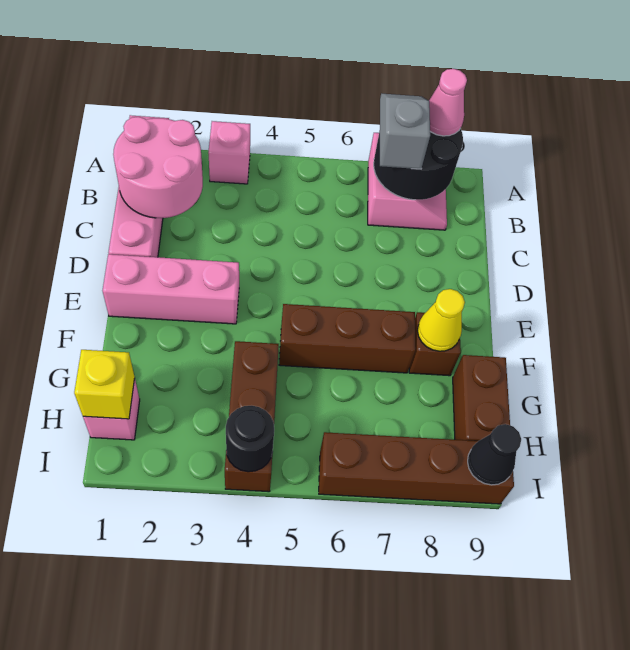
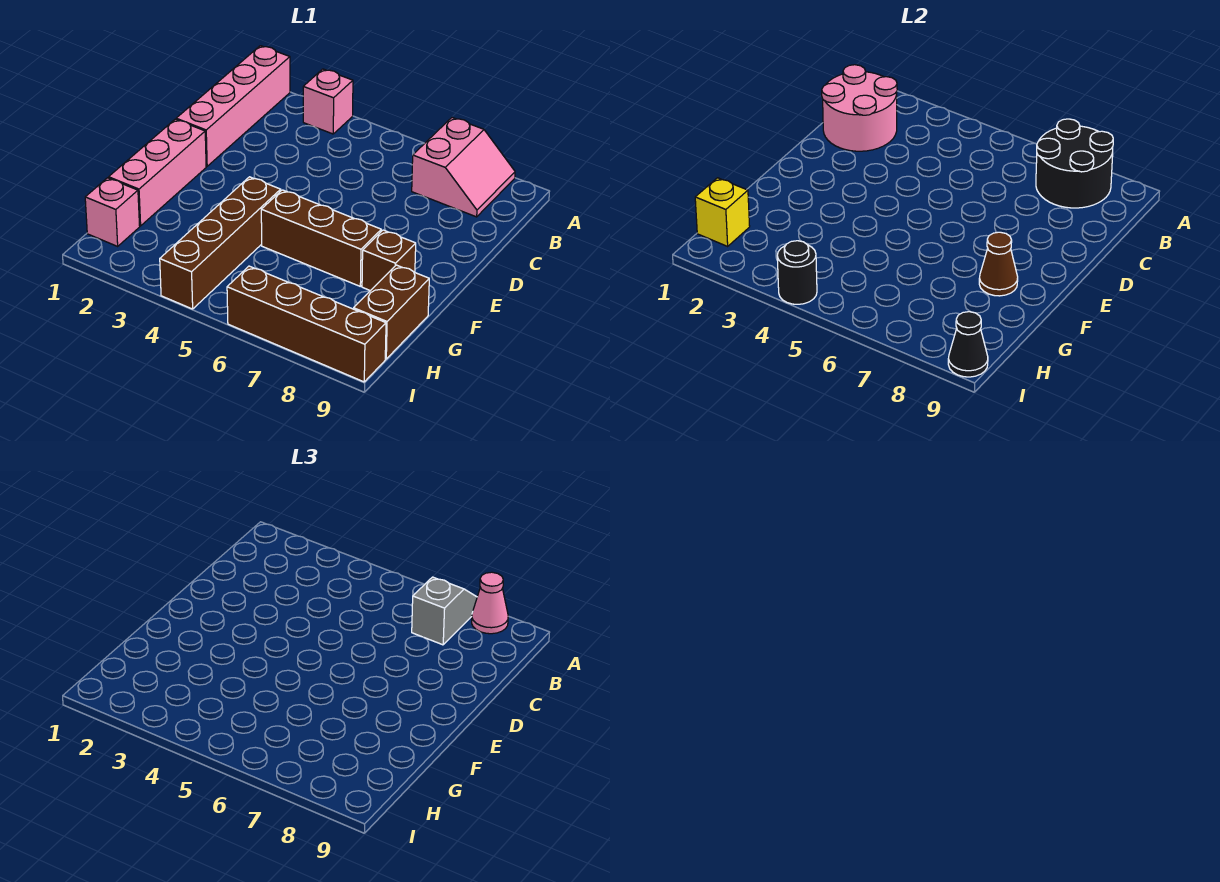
pink 1x3 brick [103,254,239,324] -> pink 1x3 brick turned to [109,119,206,226]
yellow 1x1 cone [417,289,465,351] -> brown 1x1 cone [979,232,1018,296]
brown 1x3 brick [225,341,279,492] -> brown 1x4 brick [160,177,281,309]

